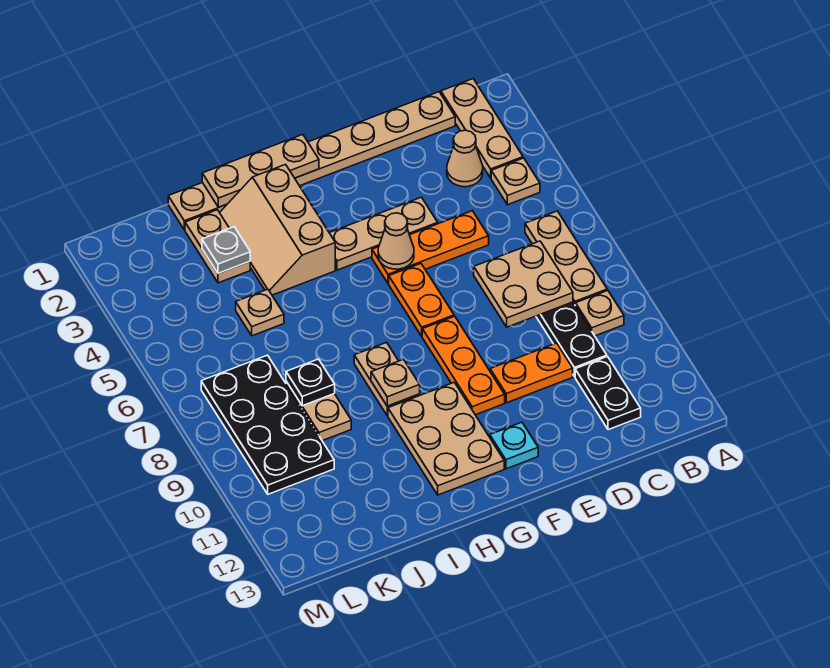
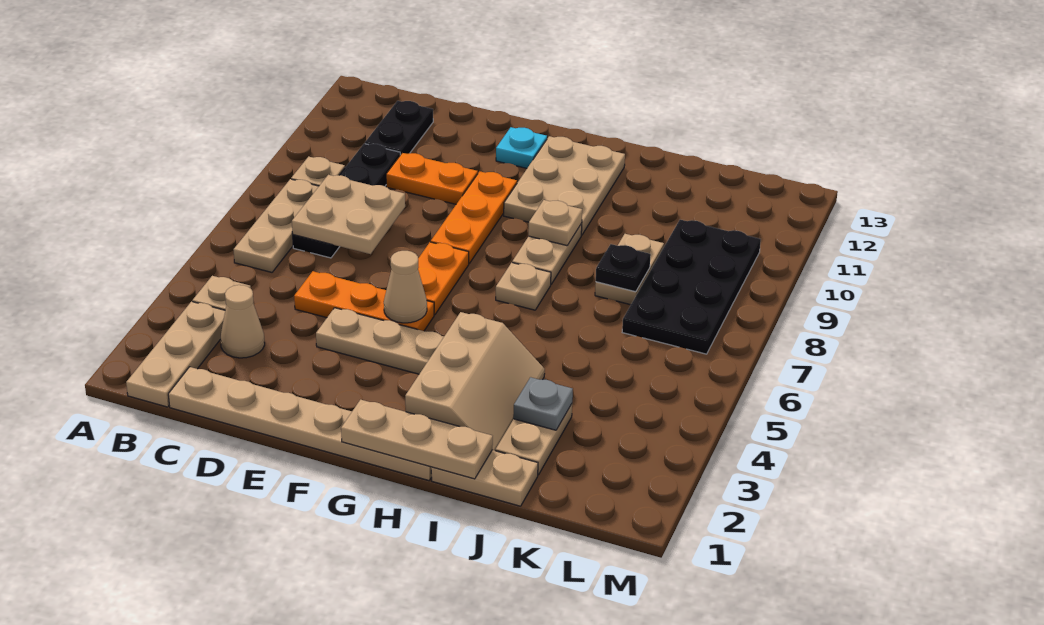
tan 1x1 plate [236,289,284,336] -> tan 1x1 plate moved to [496,263,551,310]

